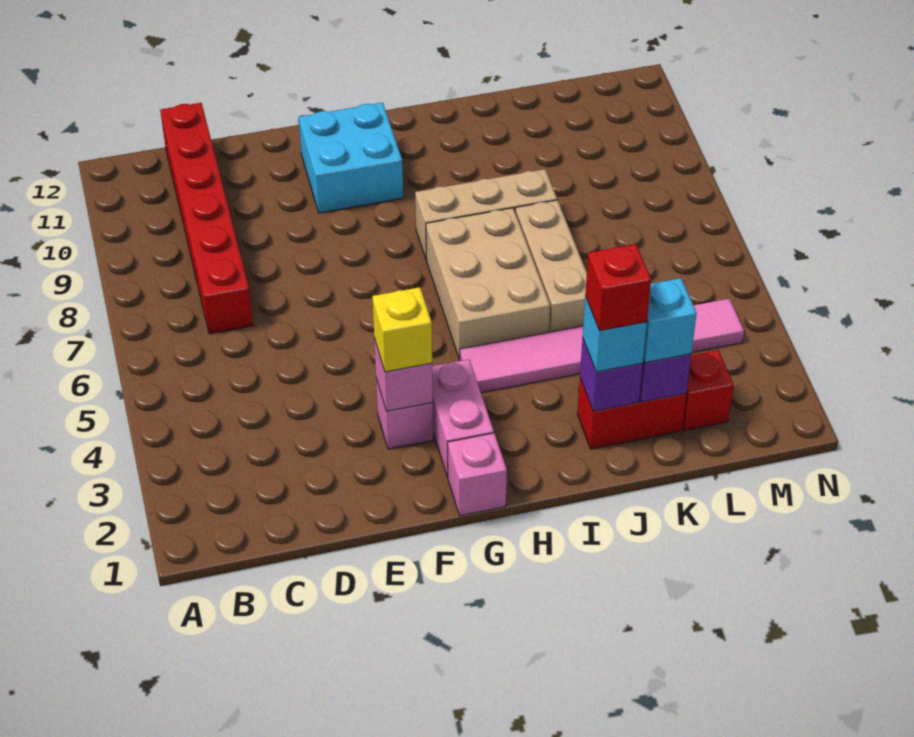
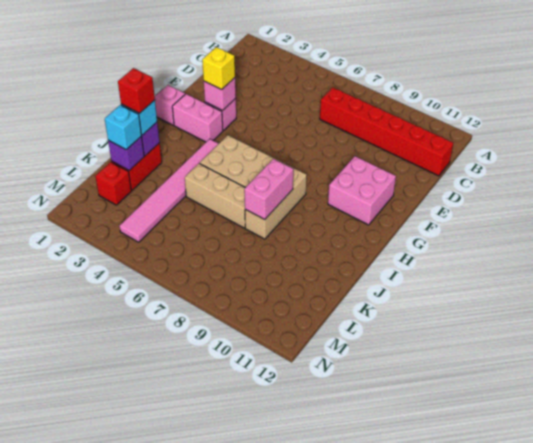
cyan 2x2 brick [299,103,403,213] -> pink 2x2 brick [328,156,396,225]
none -> pink 1x2 brick [244,159,293,219]

